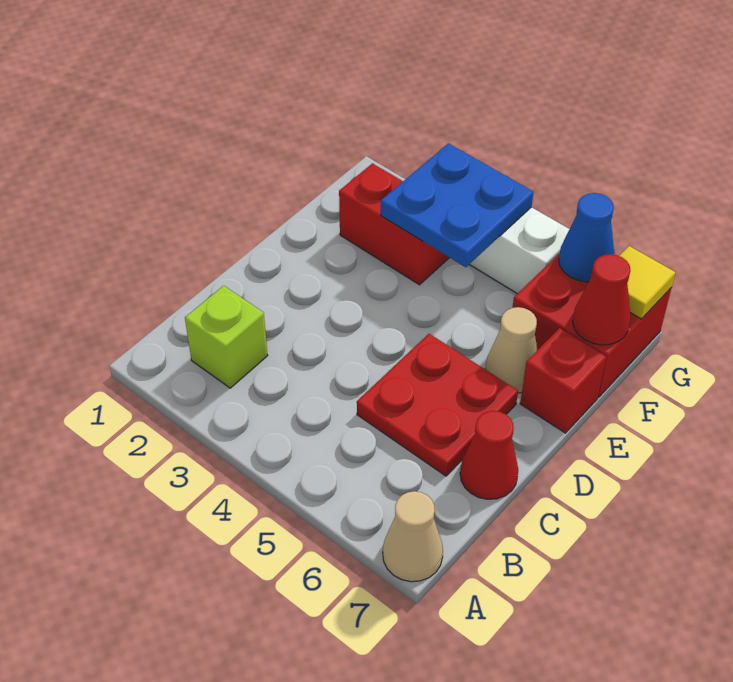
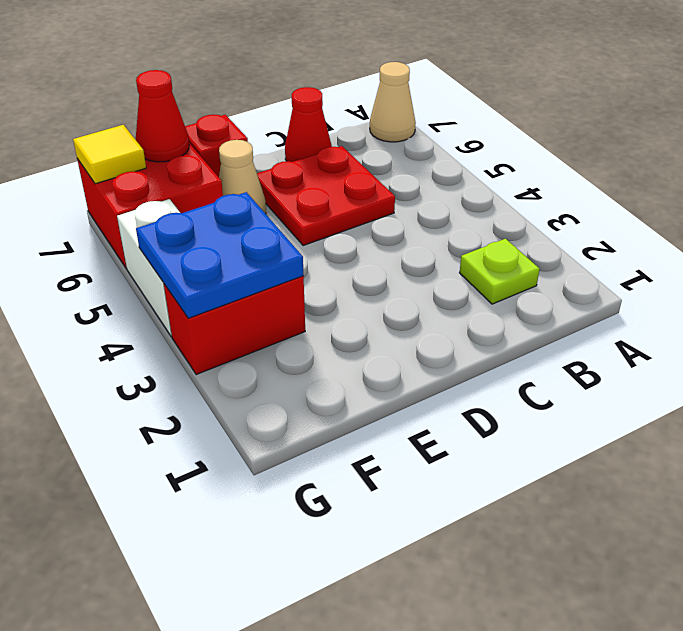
lime 1x1 brick [185,286,268,388] -> lime 1x1 plate [460,239,539,304]
red 1x2 brick [339,163,449,285] -> red 1x2 brick turned to [164,276,305,374]
blue 1x1 cone [559,193,614,282] -> none

